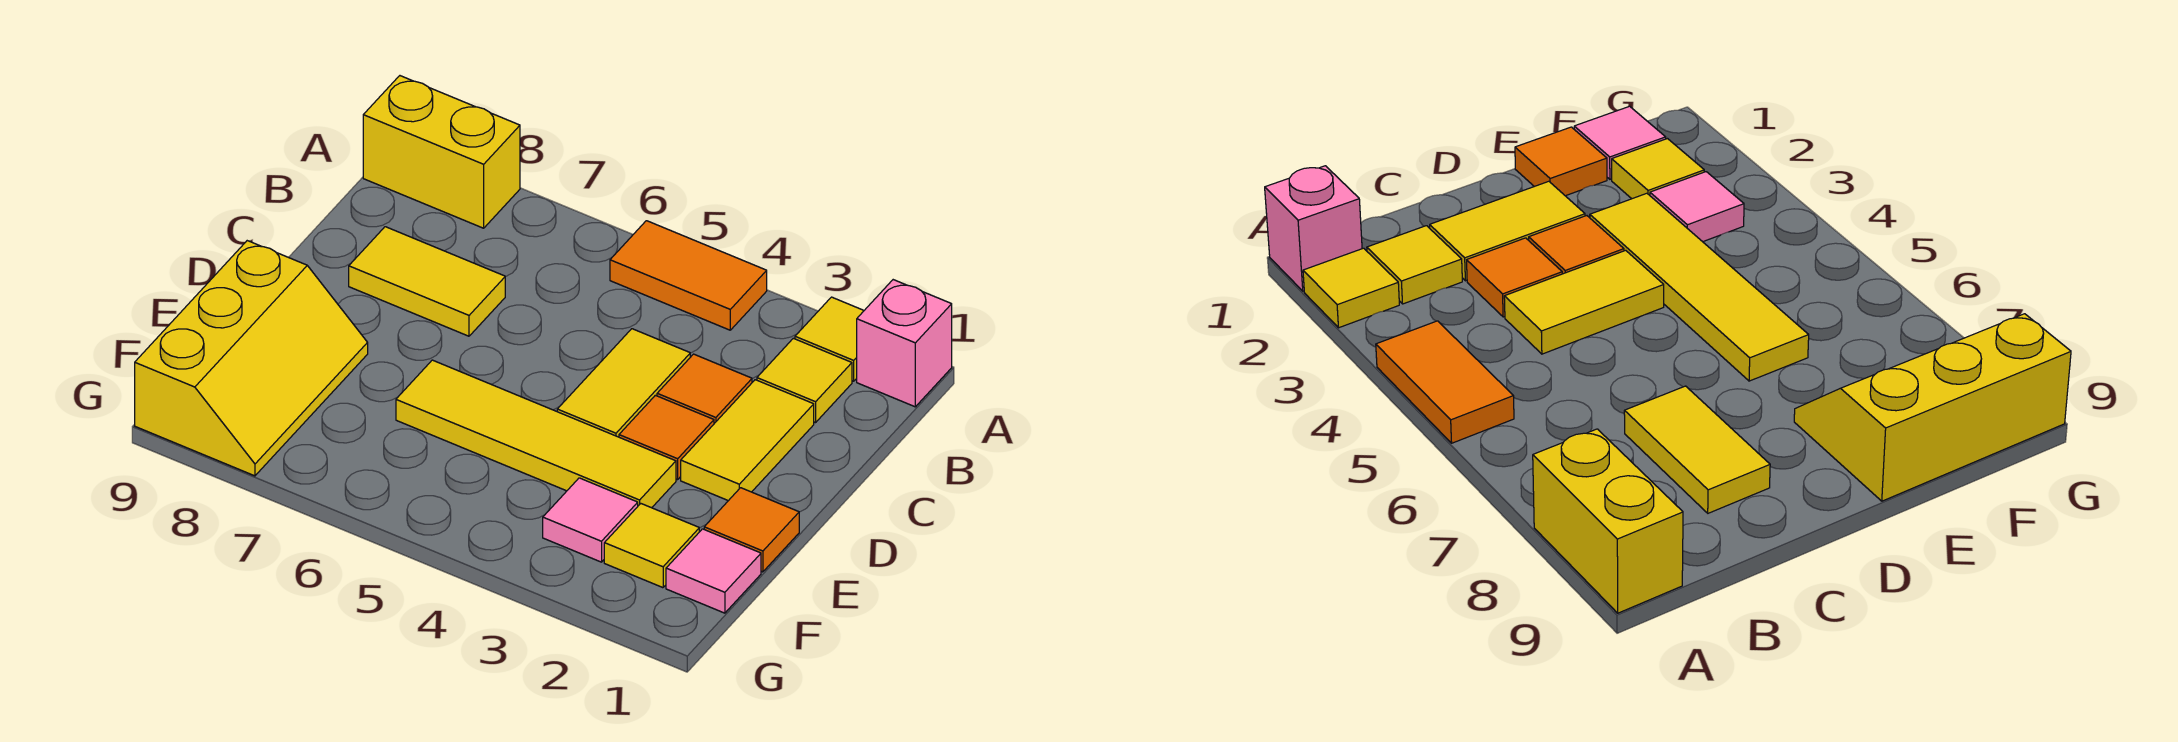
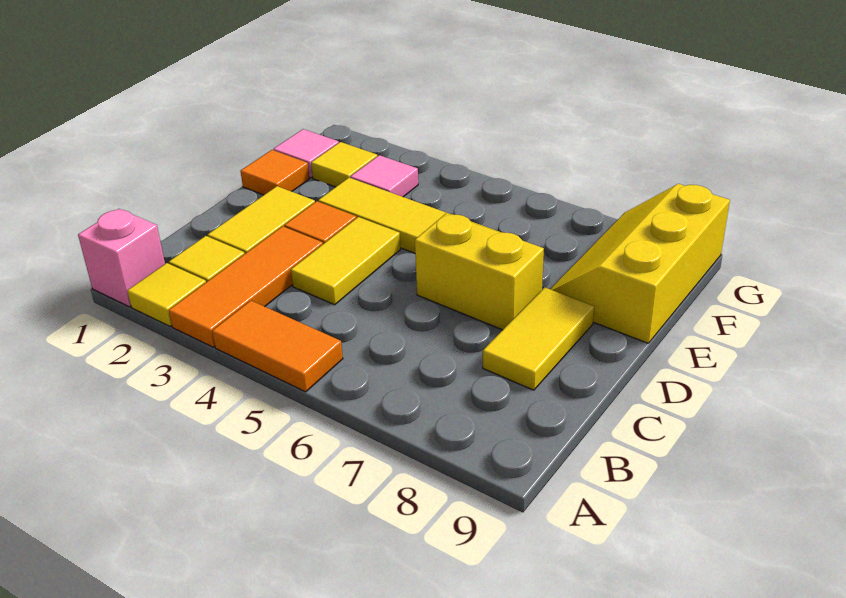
yellow 1x2 brick [363,76,520,228] -> yellow 1x2 brick moved to [415,213,544,330]
orange 1x1 tile [657,354,752,423] -> orange 1x3 tile [169,226,323,347]
yellow 1x2 tile [349,227,505,336] -> yellow 1x2 tile turned to [483,287,594,390]

